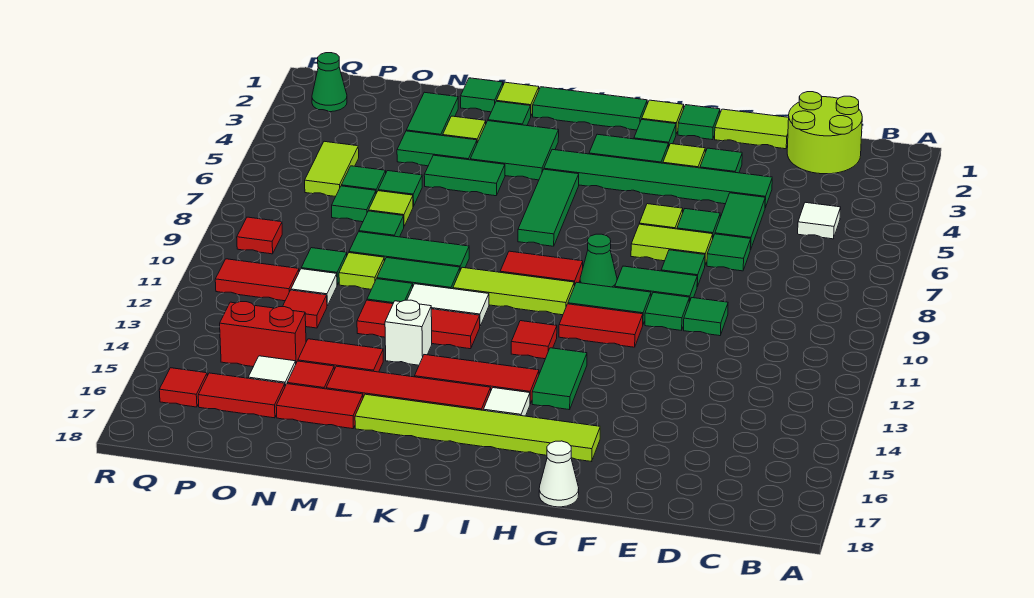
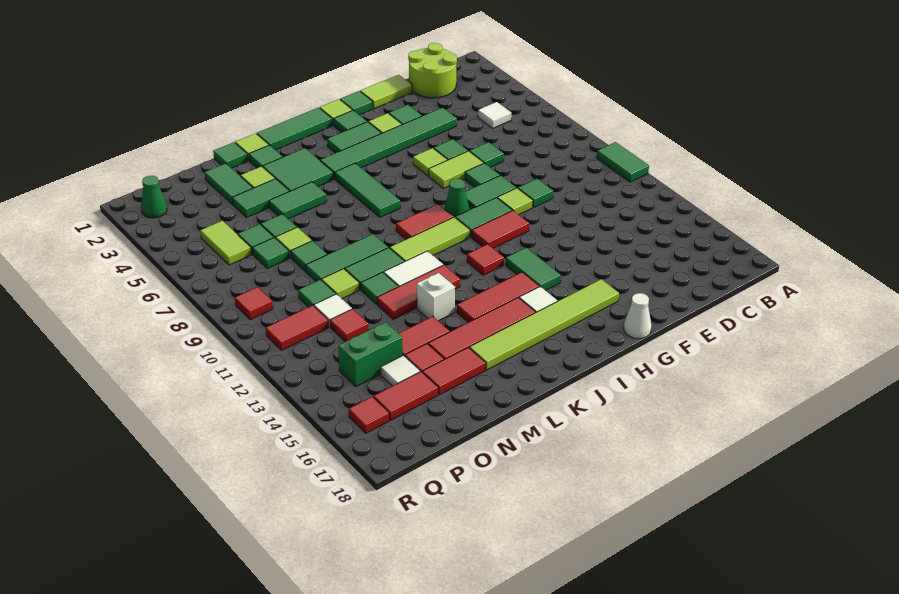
green 1x2 tile [715,193,765,250] -> green 1x2 tile moved to [597,142,649,182]
green 1x1 tile [645,293,690,330] -> lime 1x1 tile [497,188,533,215]
red 1x2 brick [220,302,306,367] -> green 1x2 brick [338,322,403,386]

